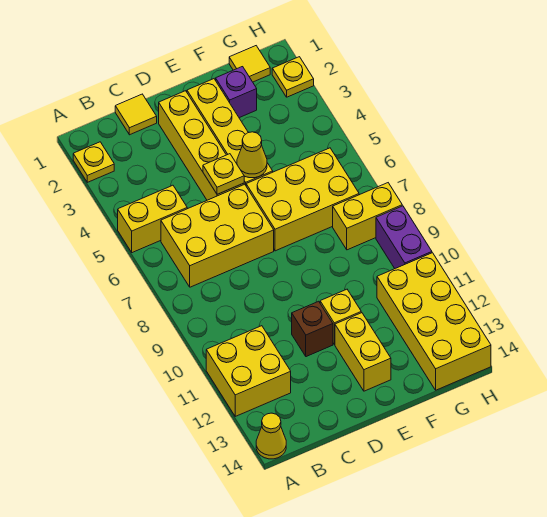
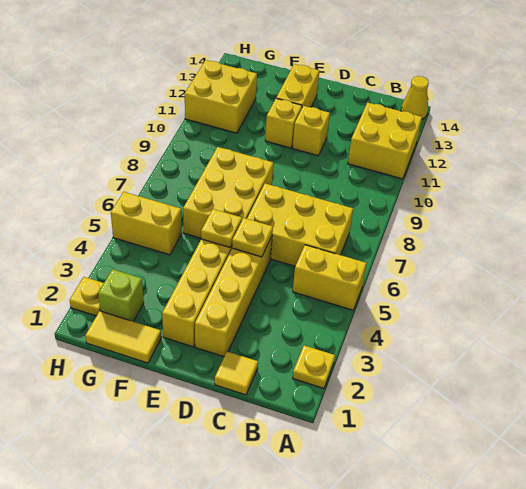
brown 1x1 brick [292,301,333,357] -> yellow 1x1 brick [293,106,330,156]
yellow 1x1 cone [237,132,267,178] -> yellow 1x1 plate [201,209,242,248]
yellow 2x3 brick [246,148,359,251] -> yellow 2x3 brick turned to [183,147,273,238]
purple 1x1 brick [216,67,257,118] -> none
yellow 1x1 tile [229,46,270,82] -> yellow 1x2 tile [85,311,161,363]
none -> lime 1x1 brick [98,269,144,322]
yellow 1x2 brick [333,183,402,250] -> yellow 1x2 brick moved to [111,192,182,255]
yellow 2x4 brick [377,253,491,390] -> yellow 2x2 brick [185,60,257,133]
purple 1x2 brick [376,206,432,268] -> none

